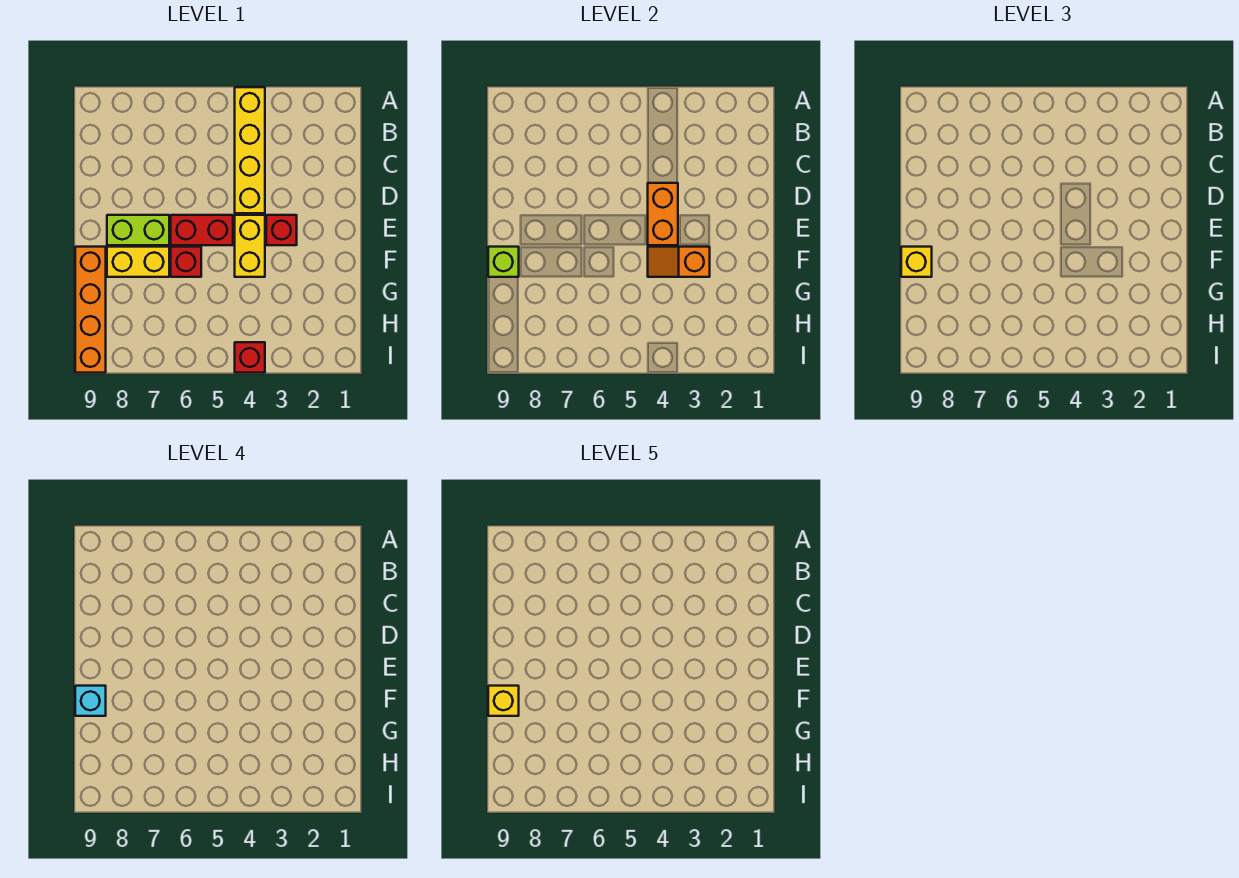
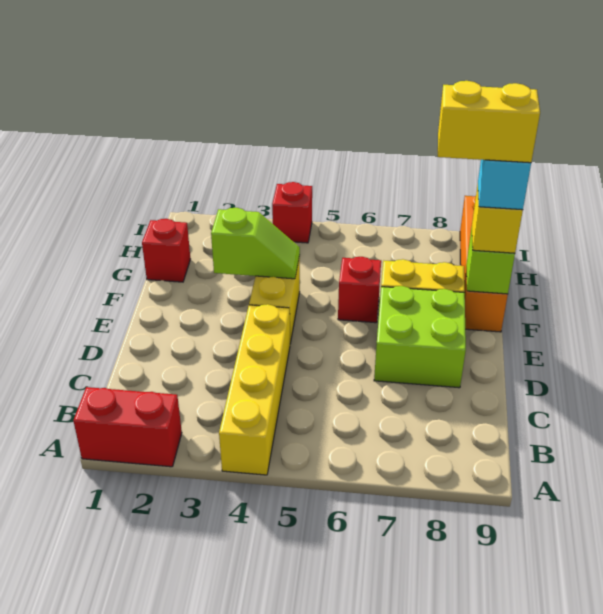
orange 1x2 brick [648,183,678,245] -> none
red 1x1 brick [266,215,297,245] -> red 1x1 brick moved to [142,219,190,282]
red 1x2 brick [171,215,233,245] -> red 1x2 brick moved to [73,387,182,467]
lime 1x2 brick [107,215,169,245] -> lime 2x2 brick [374,286,466,388]
orange 1x2 slope [648,247,710,277] -> lime 1x2 slope [211,208,300,279]
yellow 1x1 brick [488,686,519,716] -> yellow 1x2 brick [438,81,540,163]

